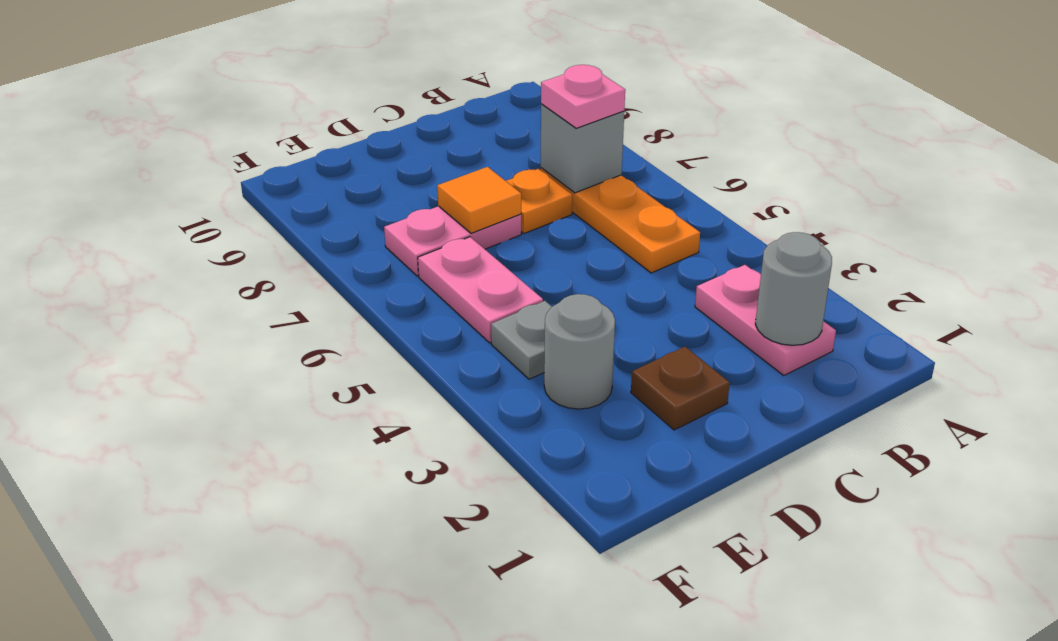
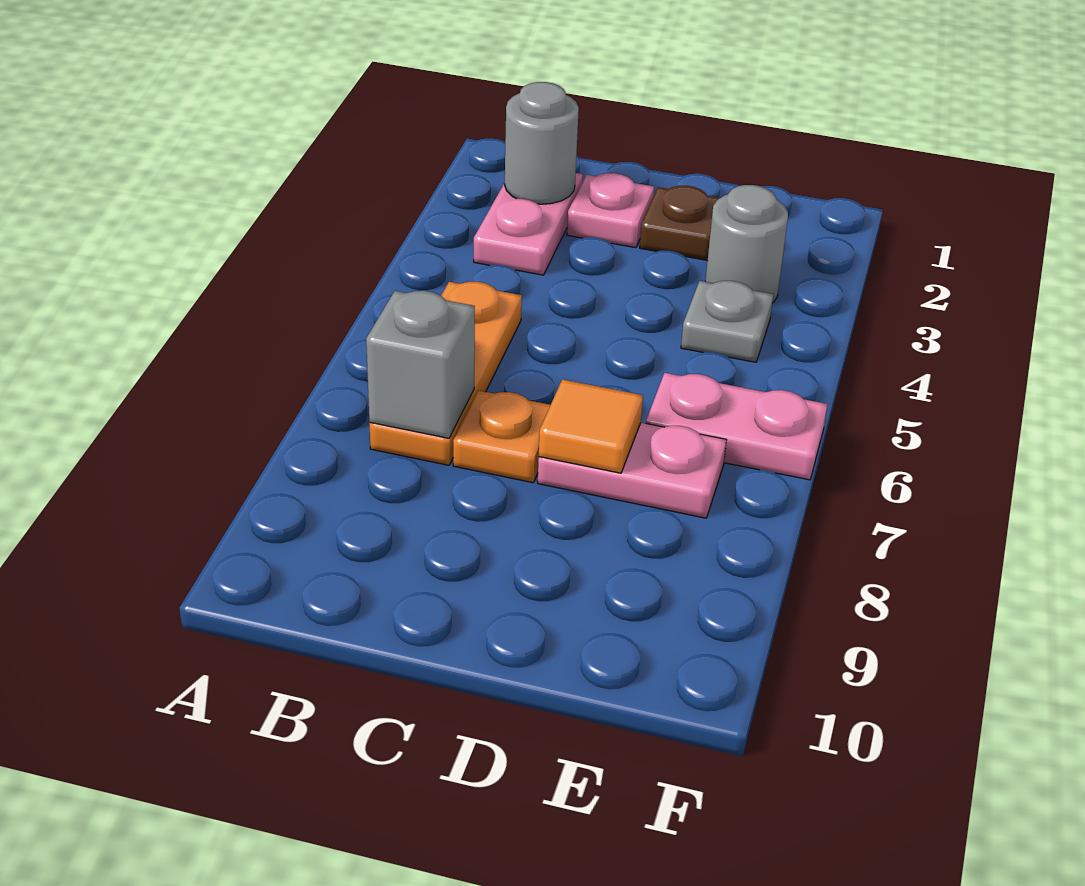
pink 1x1 plate [541,65,625,128] -> pink 1x1 plate moved to [567,173,654,248]
pink 1x2 plate [418,237,543,343] -> pink 1x2 plate turned to [646,373,827,480]

